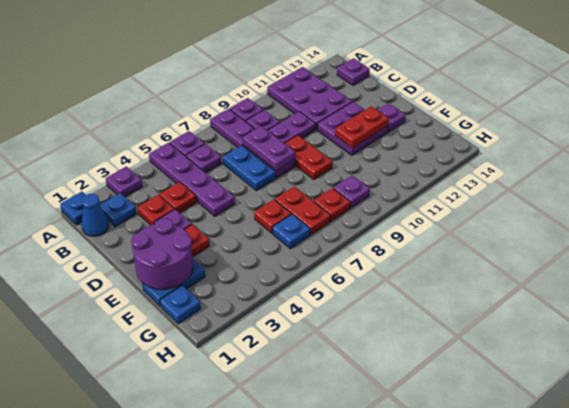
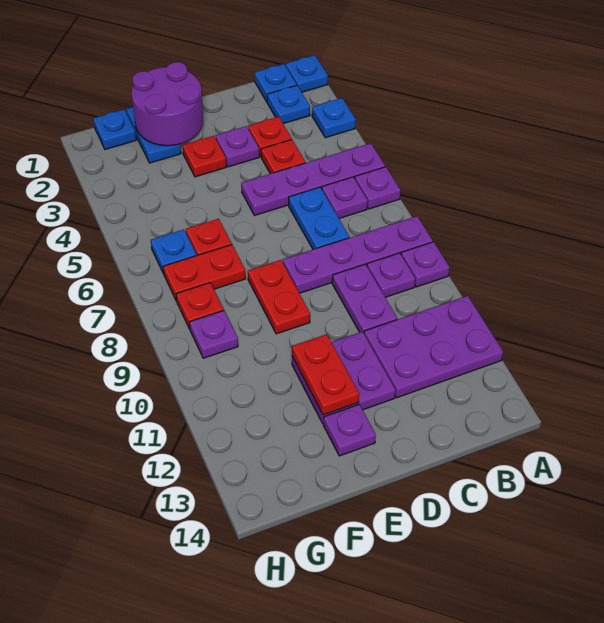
purple 1x1 plate [106,166,142,197] -> blue 1x1 plate [312,98,356,138]
blue 1x1 cone [82,194,109,236] -> blue 1x1 plate [255,64,297,102]
purple 1x1 plate [337,58,370,85] -> none
blue 1x2 plate [223,145,276,191] -> blue 1x2 plate turned to [289,187,349,249]
purple 1x2 plate [243,126,295,171] -> none
red 1x2 plate [285,135,333,180] -> red 1x2 plate turned to [248,260,310,334]

